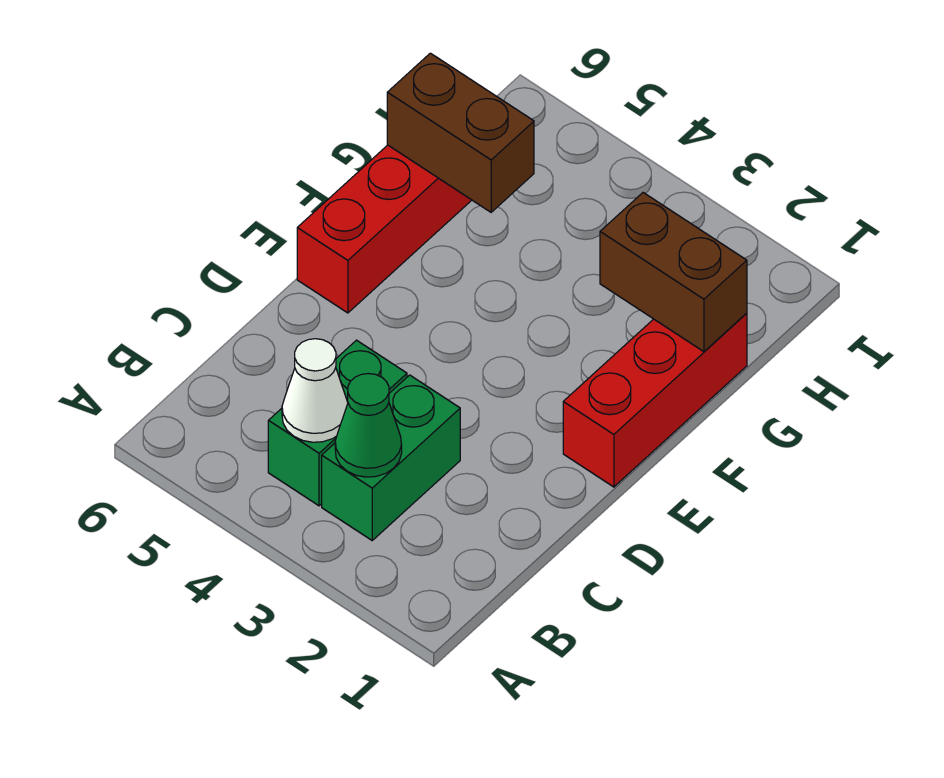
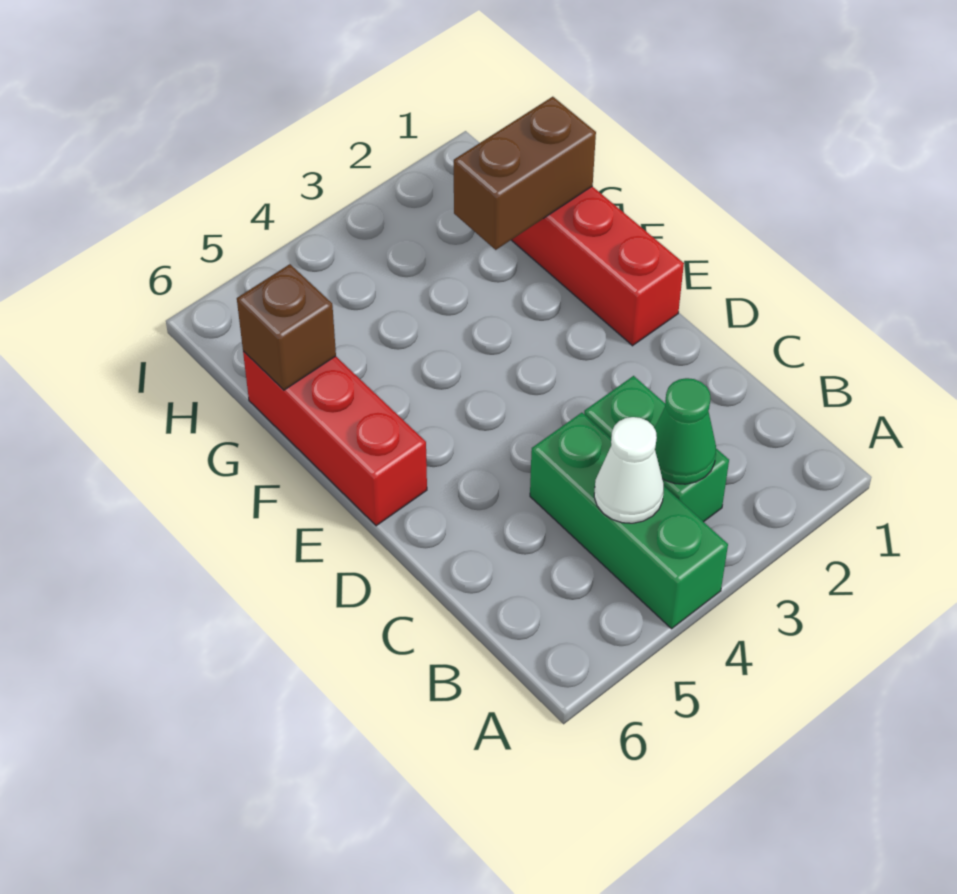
green 1x2 brick [268,340,407,506] -> green 1x3 brick [530,413,728,629]
brown 1x2 brick [387,53,534,212] -> brown 1x1 brick [237,264,336,390]

